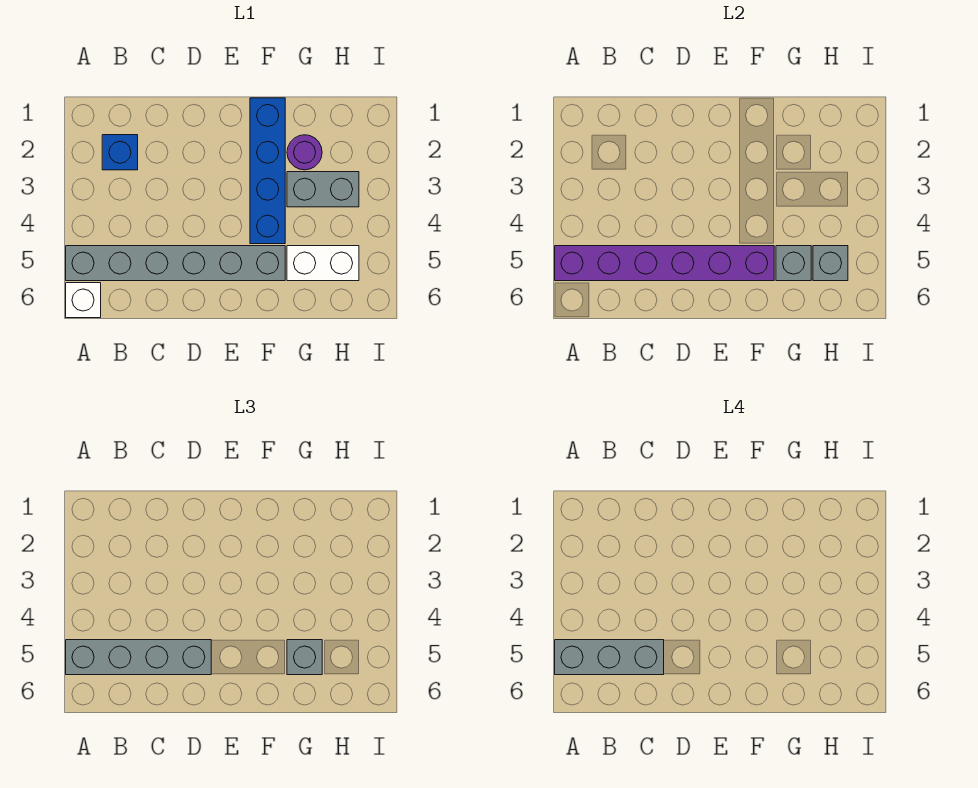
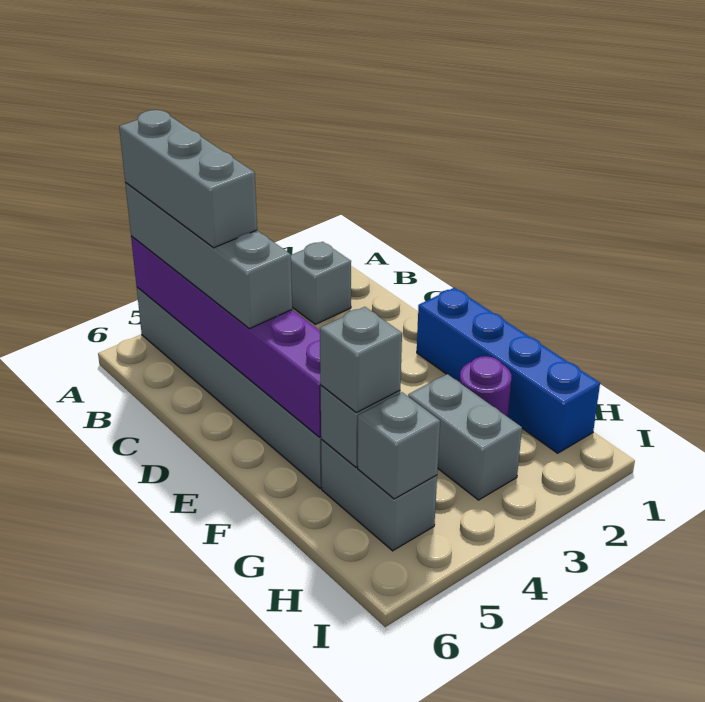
white 1x1 brick [66,283,101,318] -> none
blue 1x1 brick [102,135,138,170] -> grey 1x1 brick [291,242,351,324]
blue 1x4 brick [250,98,285,244] -> blue 1x4 brick turned to [417,288,600,453]
white 1x2 brick [287,246,359,281] -> grey 1x2 brick [321,439,437,551]

